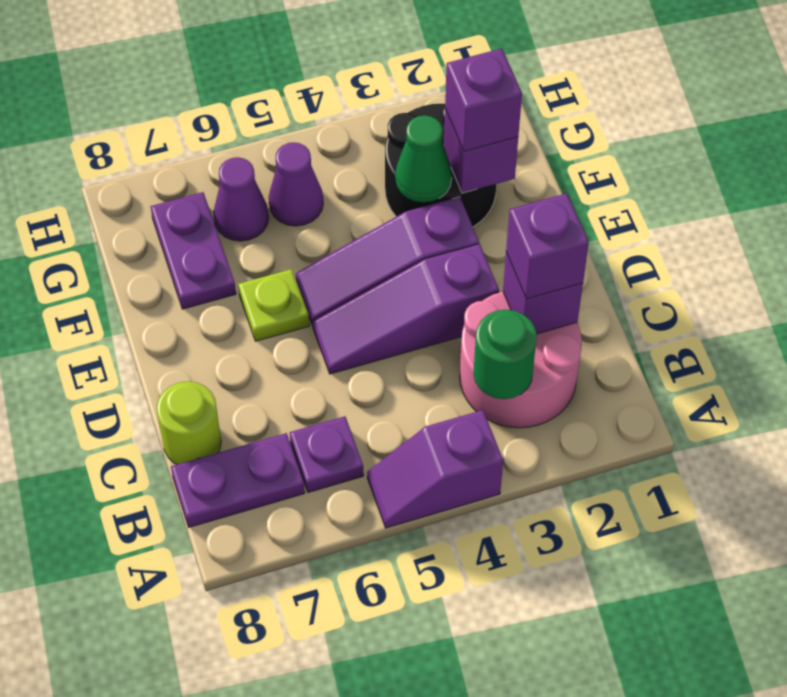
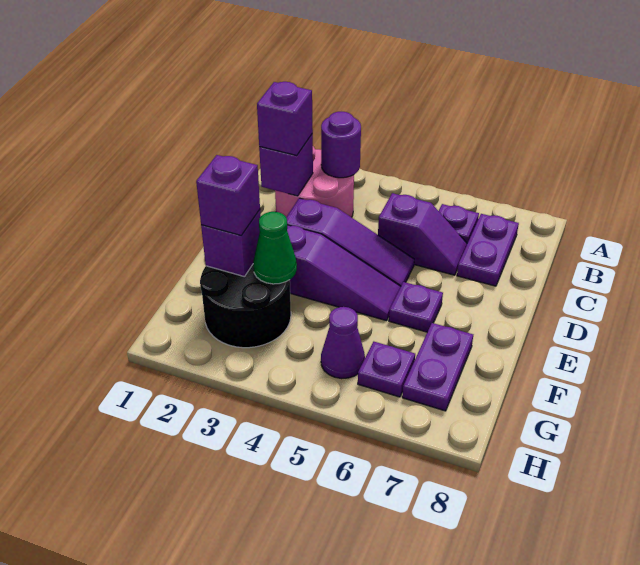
purple 1x2 slope [367,410,503,528] -> purple 1x2 slope moved to [378,193,467,275]
green 1x1 round brick [473,310,537,399] -> purple 1x1 round brick [321,112,361,178]
purple 1x2 plate [171,433,305,527] -> purple 1x2 plate turned to [457,214,519,286]
lime 1x1 round brick [157,381,221,464] -> none
lime 1x1 plate [238,269,309,341] -> purple 1x1 plate [389,282,443,332]
purple 1x1 cone [213,157,269,241] -> purple 1x1 plate [358,342,415,397]

